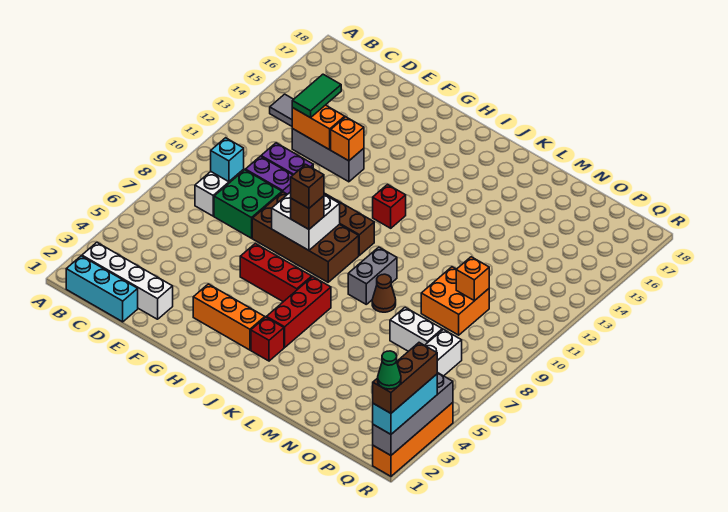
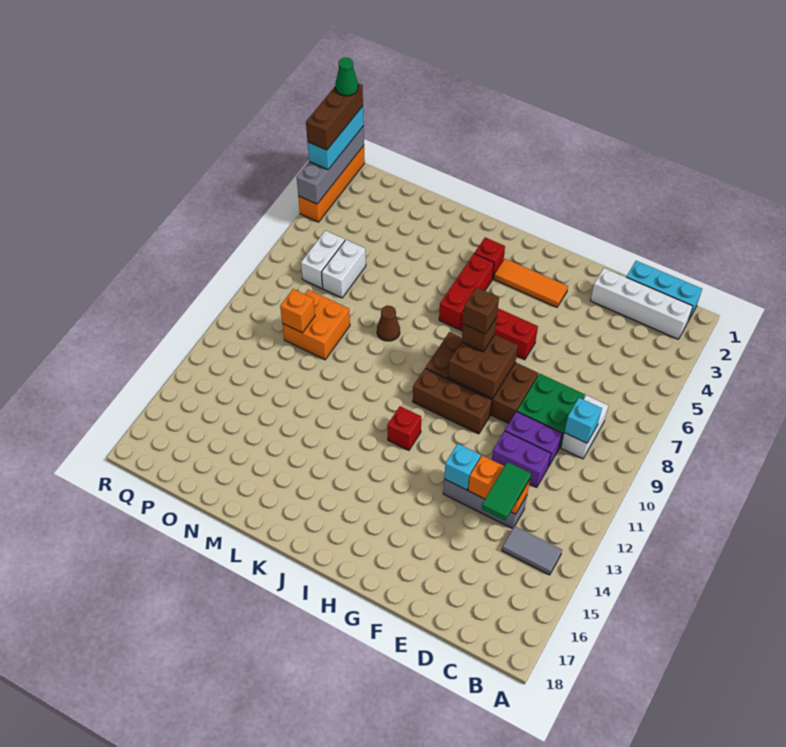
orange 1x1 brick [331,117,364,161] -> cyan 1x1 brick [444,444,481,490]
orange 1x3 brick [193,284,265,350] -> orange 1x3 tile [494,259,568,307]
white 2x2 brick [272,192,340,250] -> brown 2x2 brick [448,335,518,399]
grey 1x2 brick [348,247,397,304] -> none
white 1x2 brick [390,307,442,351] -> white 1x2 brick turned to [322,240,366,298]

